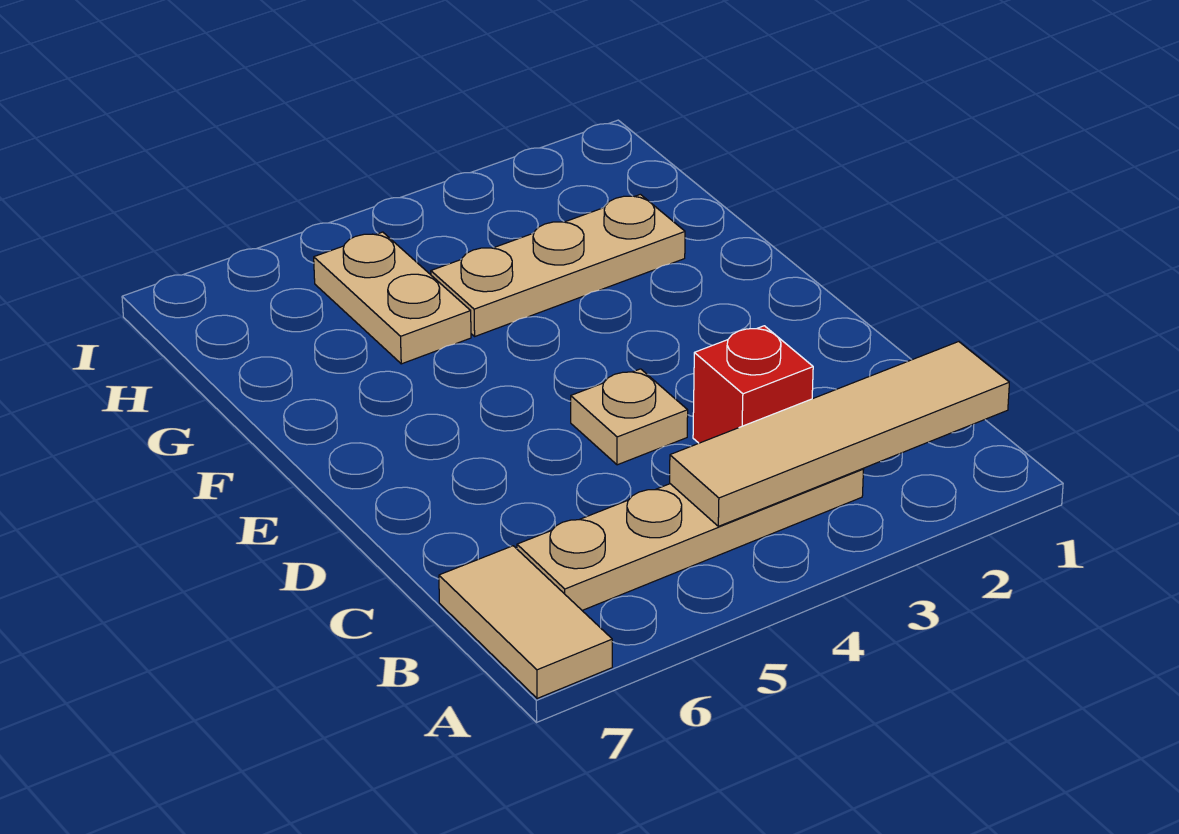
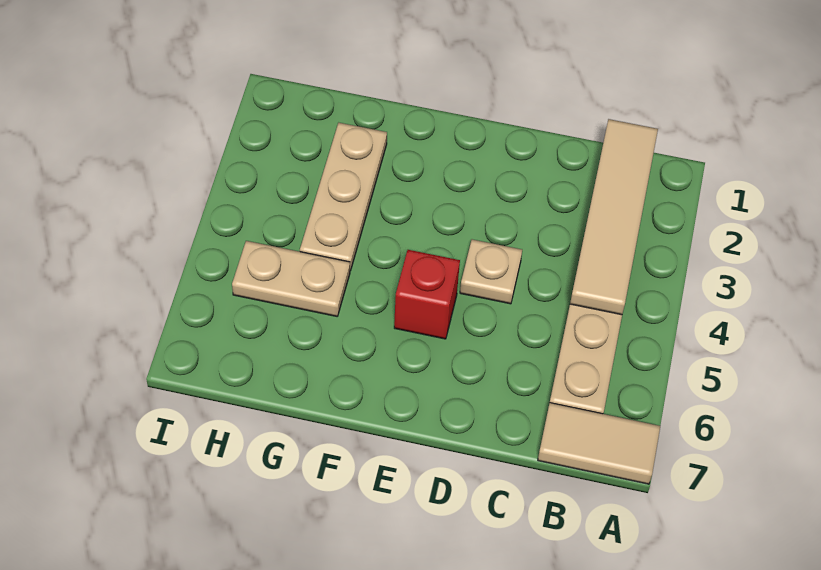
red 1x1 brick [693,326,813,443] -> red 1x1 brick moved to [394,250,460,339]

